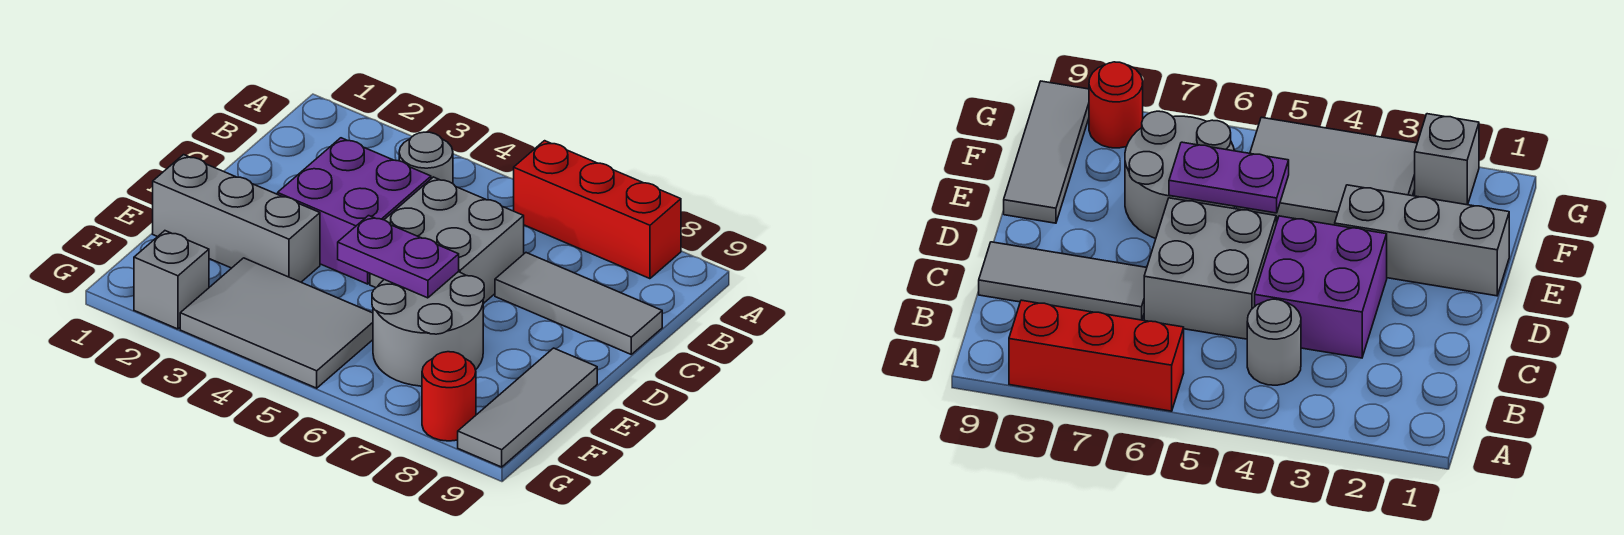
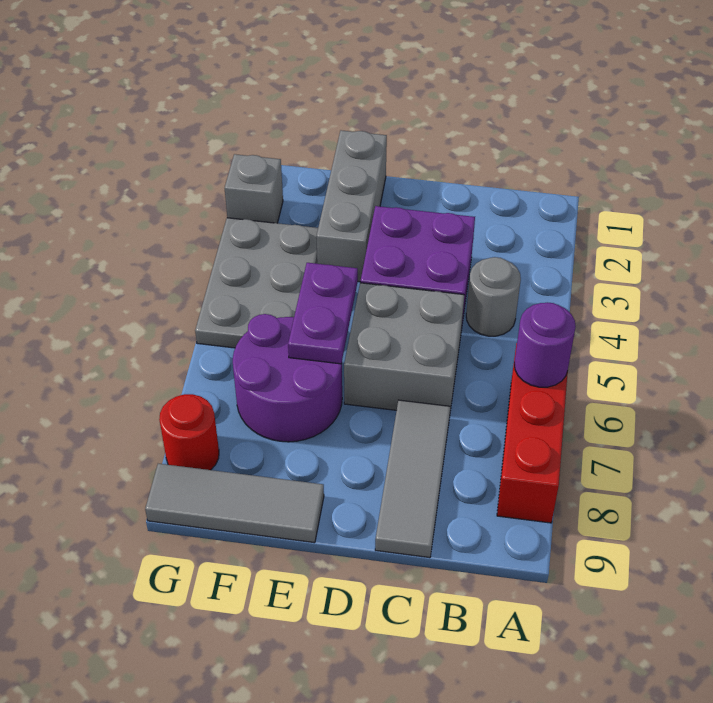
none -> purple 1x1 round brick [514,302,576,387]
grey 2x2 round brick [372,272,484,386] -> purple 2x2 round brick [233,314,342,442]
grey 2x3 tile [180,258,373,388] -> grey 2x3 plate [195,218,318,348]

